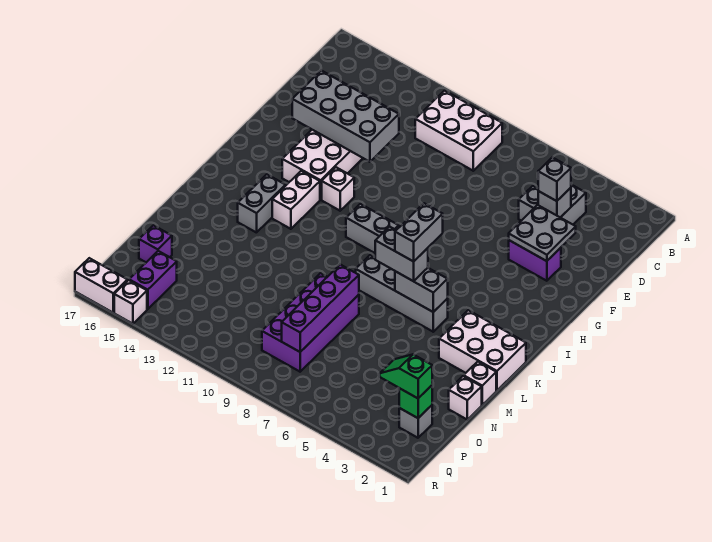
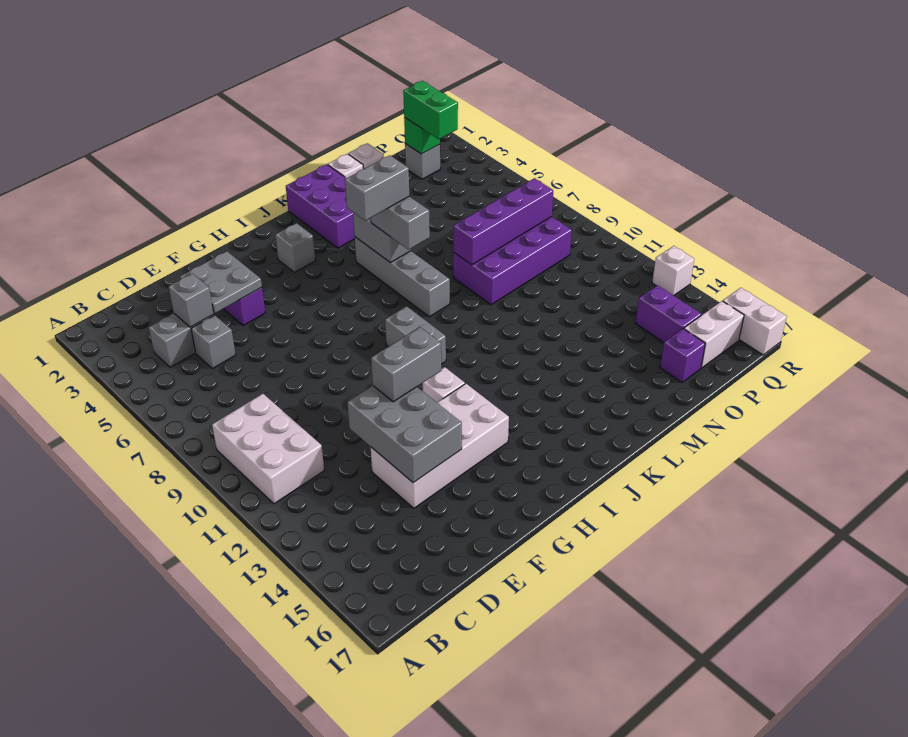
grey 1x1 brick [538,157,571,201] -> grey 1x1 brick moved to [275,223,315,272]
grey 2x4 brick [292,70,399,162] -> grey 2x3 brick [347,386,462,483]
white 1x2 brick [272,171,320,229] -> white 1x2 brick moved to [684,301,744,368]
grey 1x2 brick [238,174,285,233] -> grey 1x2 brick moved to [371,327,441,402]
white 2x3 brick [439,310,526,390] -> purple 2x3 brick [286,164,355,248]
green 1x2 slope [380,354,432,398] -> green 1x2 brick [403,81,458,139]
purple 1x2 brick [129,251,177,309] -> purple 1x2 brick turned to [636,285,701,342]
white 1x1 brick [114,280,147,324] -> white 1x1 brick moved to [652,246,694,296]

